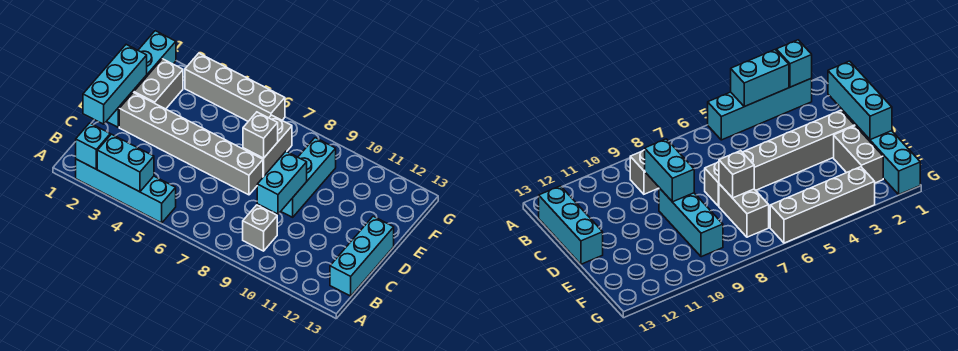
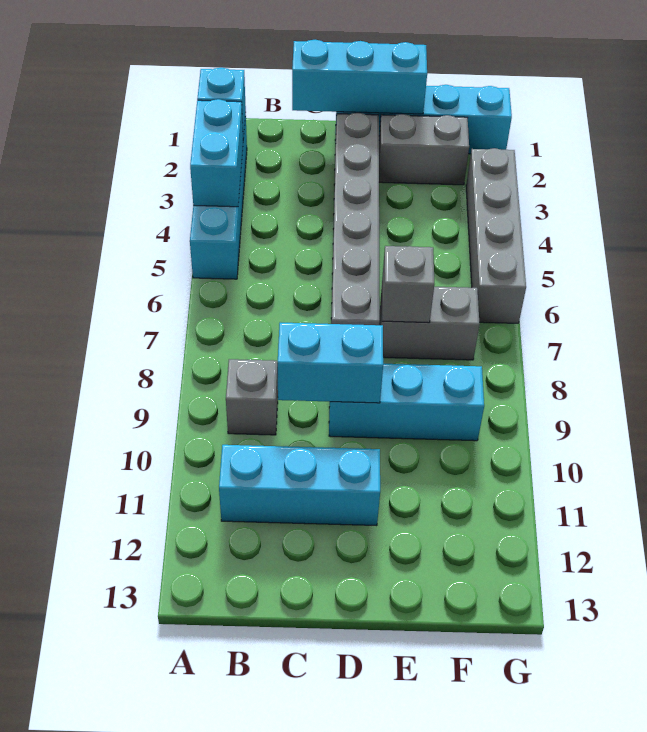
cyan 1x3 brick [330,216,394,296] -> cyan 1x3 brick moved to [219,445,380,526]

